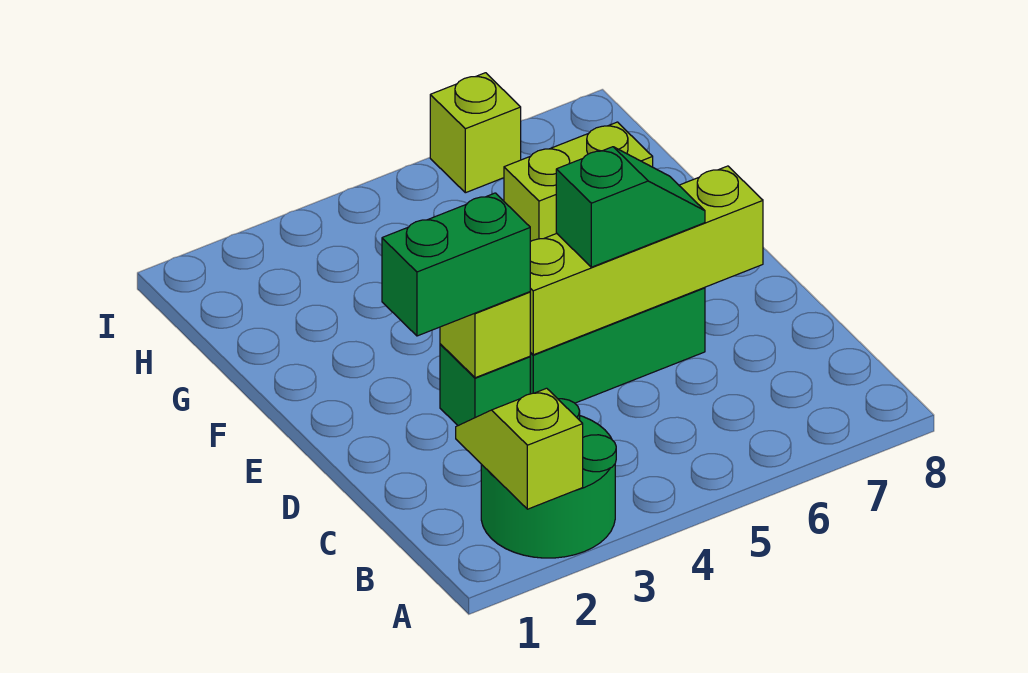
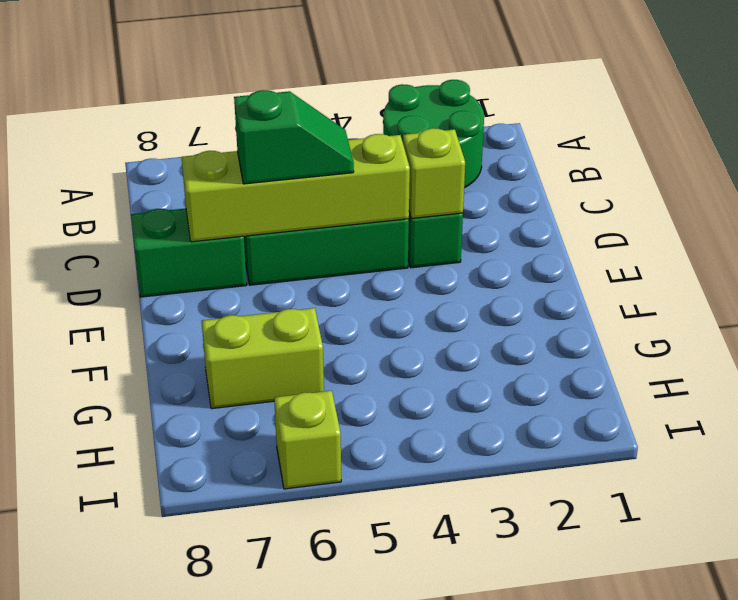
lime 1x2 slope [456,388,583,509] -> none
green 1x2 brick [382,193,530,336] -> green 1x2 brick moved to [131,208,247,297]
green 1x2 slope [556,147,705,267] -> green 1x2 slope turned to [234,90,354,184]

